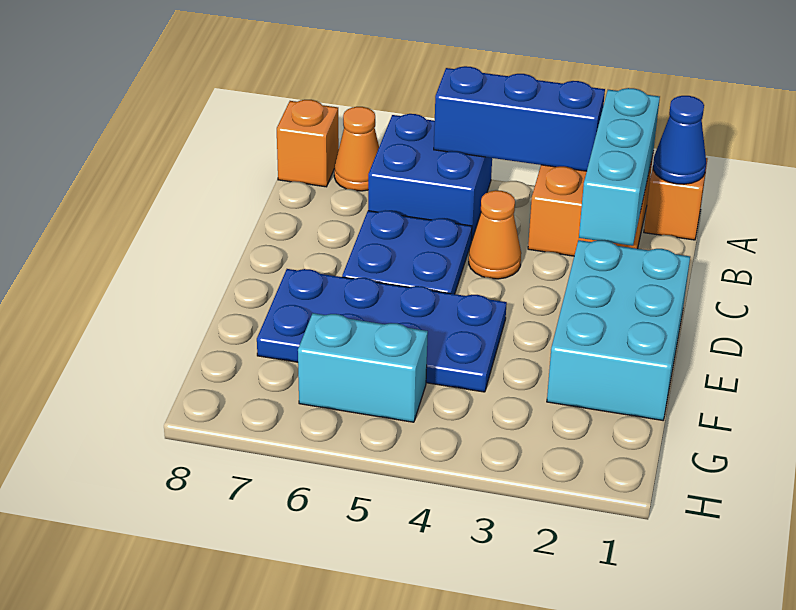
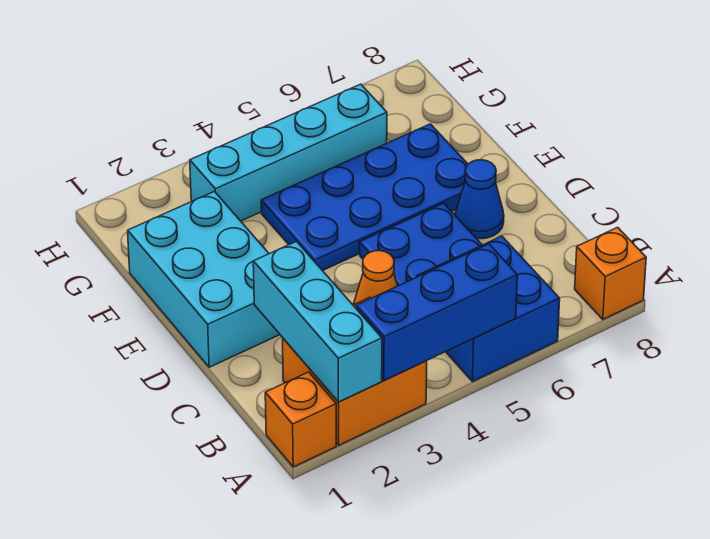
blue 1x1 cone [653,96,706,184] -> blue 1x1 cone moved to [455,160,504,239]
orange 1x1 cone [334,107,379,191] -> none
cyan 1x2 brick [298,313,428,422] -> cyan 1x4 brick [190,84,387,221]

